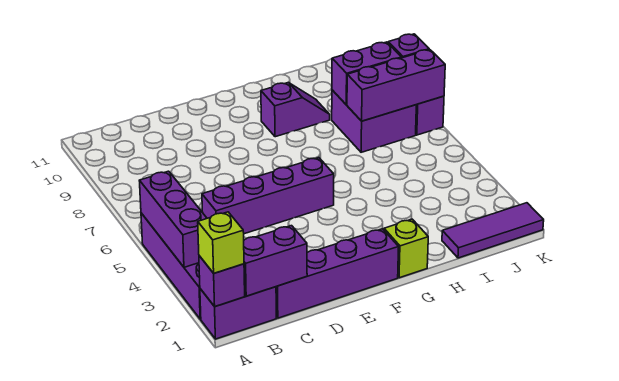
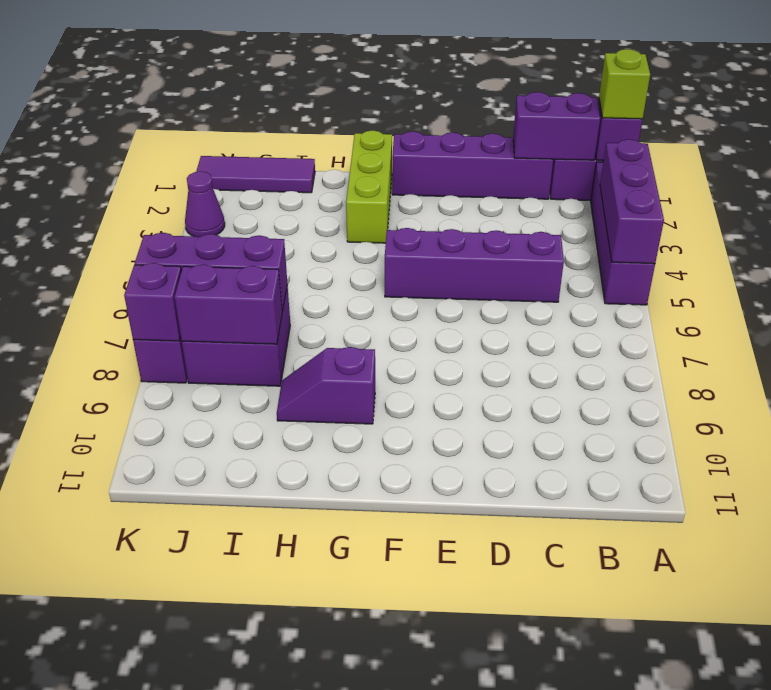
lime 1x1 brick [384,219,428,278] -> lime 1x3 brick [346,130,392,243]
none -> purple 1x1 cone [185,171,225,237]

